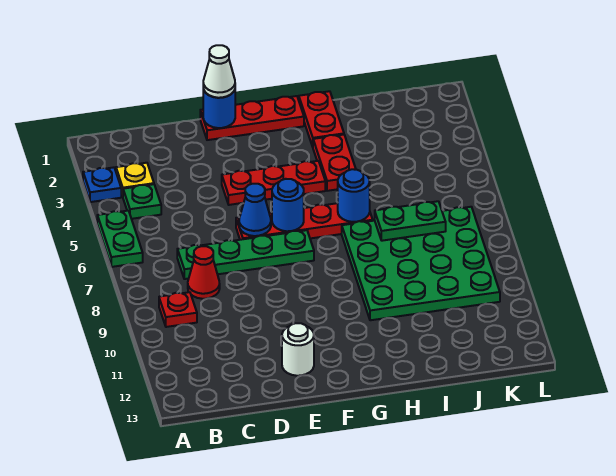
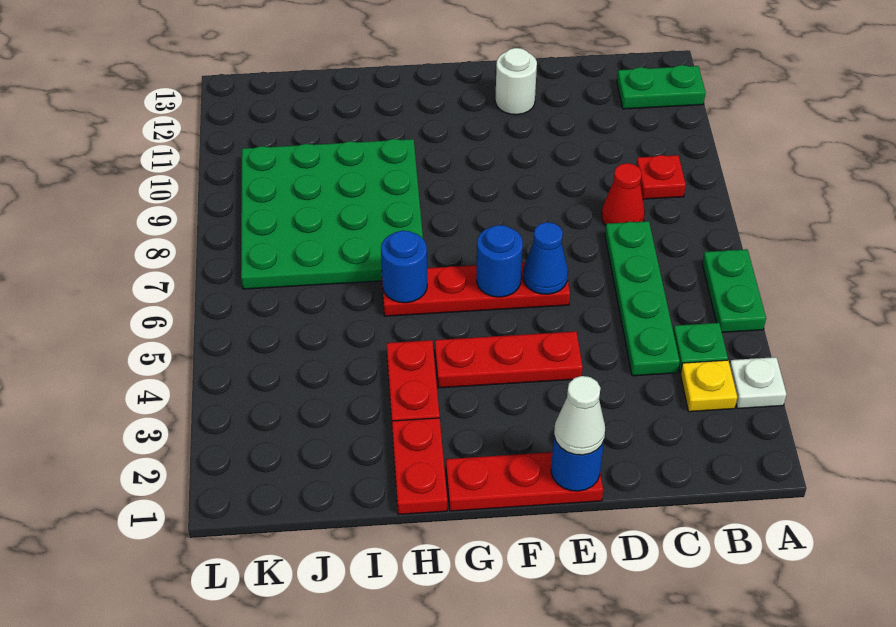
blue 1x1 plate [83,167,121,202] -> white 1x1 plate [730,357,787,409]
green 1x4 plate [177,230,314,279] -> green 1x4 plate turned to [605,221,680,376]
green 1x2 plate [375,201,446,241] -> green 1x2 plate moved to [617,65,706,109]

